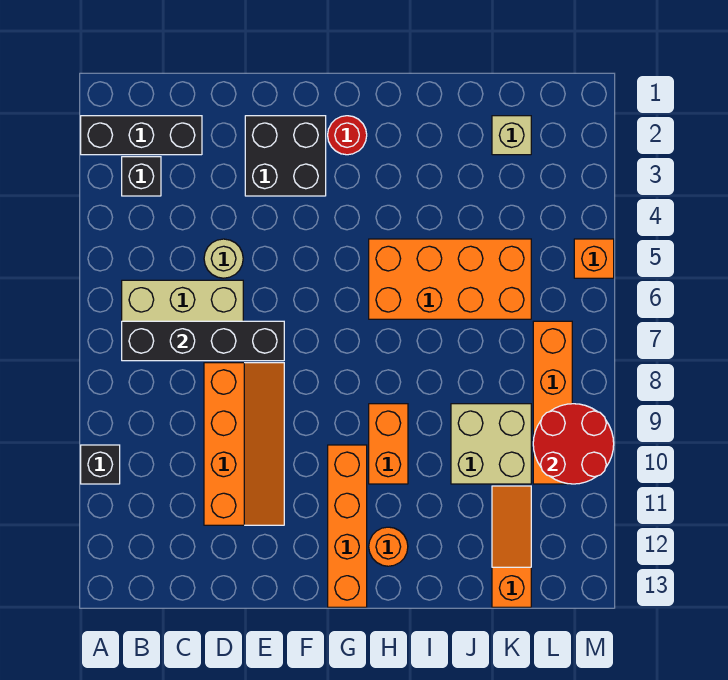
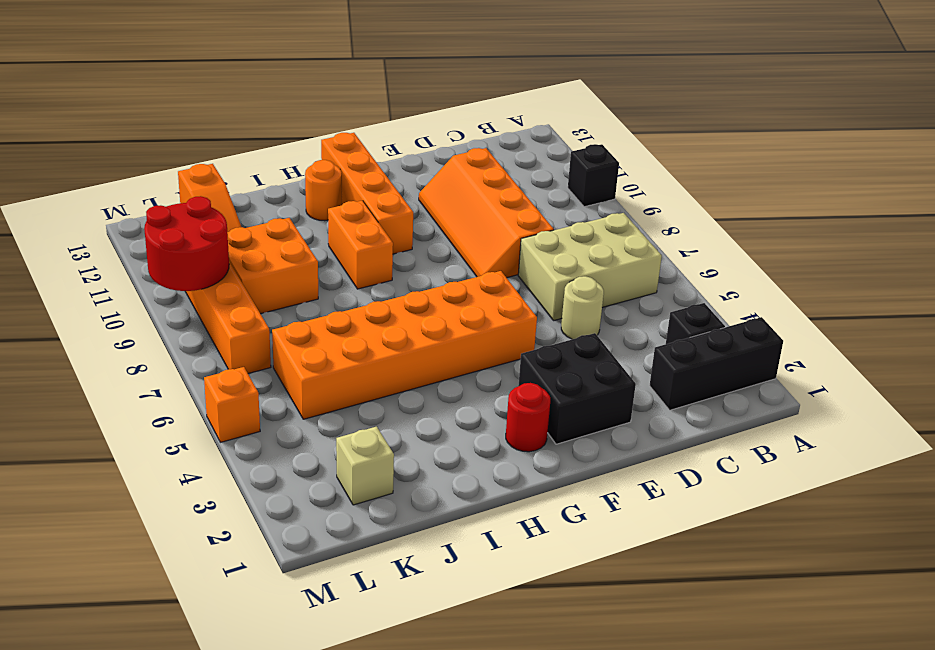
black 1x4 brick [122,321,284,361] -> none
orange 2x4 brick [369,239,531,319] -> orange 2x6 brick [272,271,537,419]
tan 2x2 brick [451,404,531,484] -> orange 2x2 brick [227,218,318,314]

